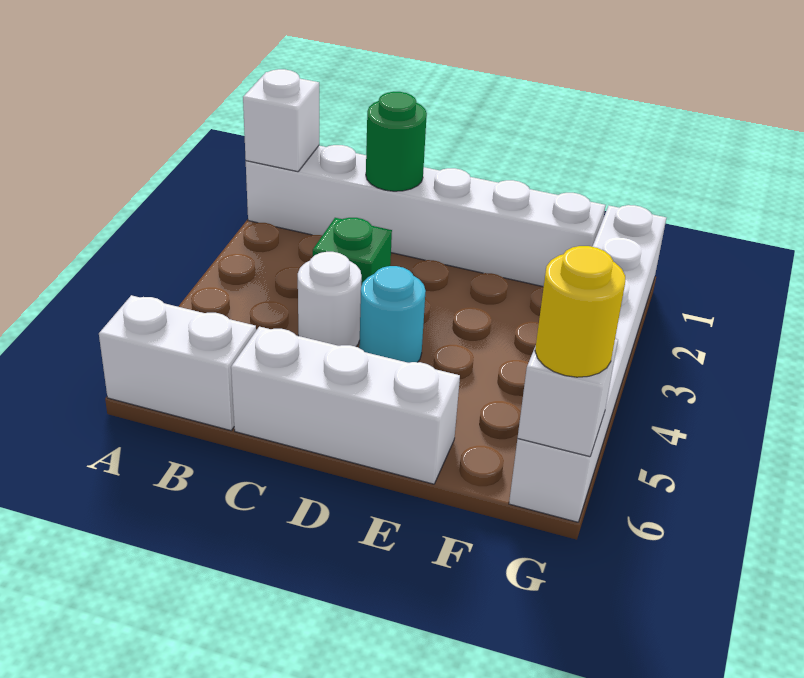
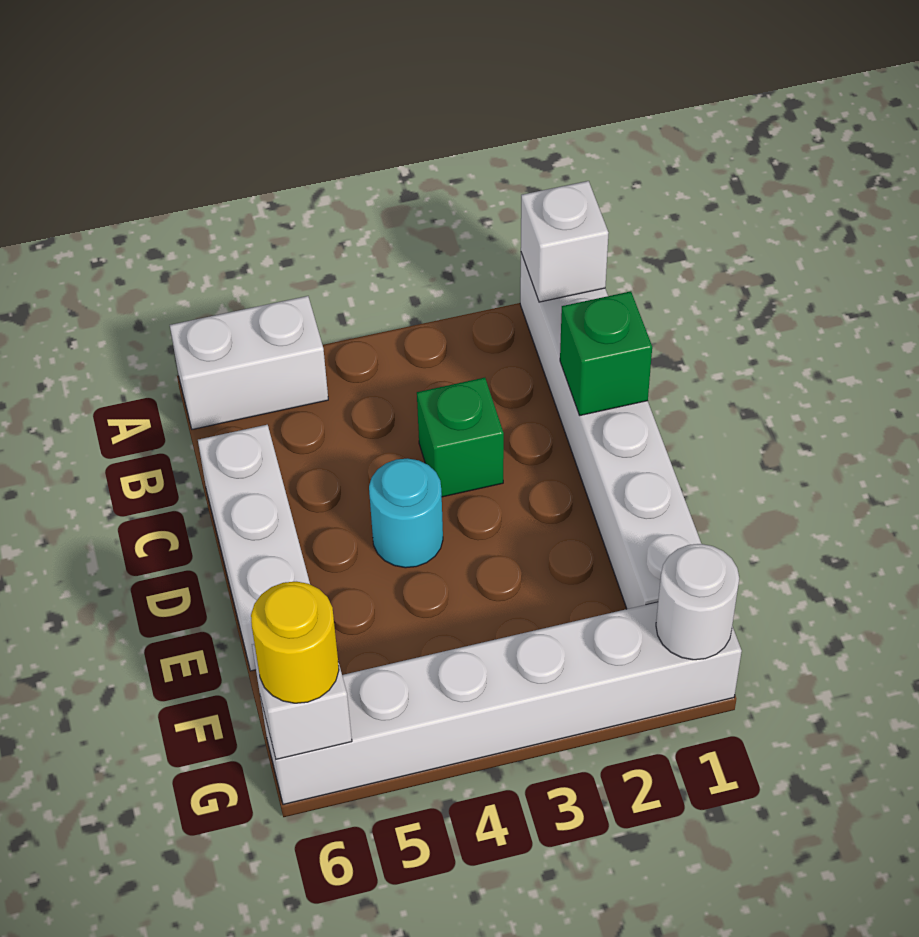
white 1x2 brick [99,295,256,431] -> white 1x2 brick turned to [170,296,328,429]
green 1x1 round brick [366,92,427,191] -> green 1x1 brick [560,291,652,416]
white 1x1 round brick [298,252,362,347] -> white 1x1 round brick moved to [656,544,739,660]

